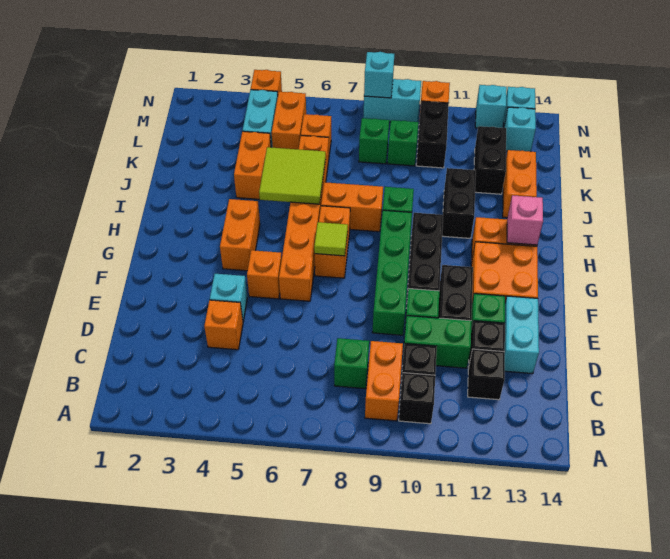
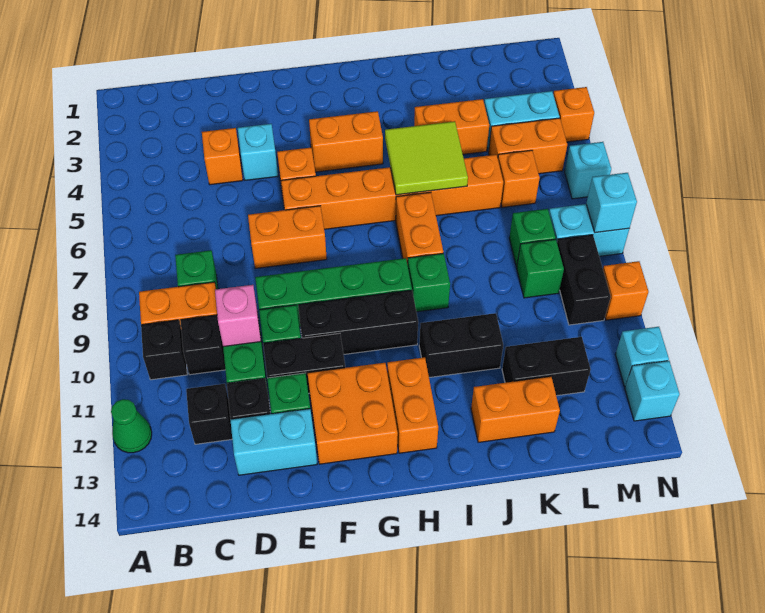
none -> green 1x1 cone [111,399,152,453]
orange 1x2 brick [315,206,350,278] -> orange 1x2 brick moved to [248,206,327,269]
lime 1x1 tile [314,222,348,256] -> none
pink 1x1 brick [507,195,543,245] -> pink 1x1 brick moved to [215,285,261,347]
black 1x2 brick [416,101,449,168] -> black 1x2 brick turned to [557,235,611,325]
cyan 1x1 brick [504,107,536,152] -> cyan 1x1 brick moved to [565,142,611,199]
cyan 1x2 brick [363,79,421,122] -> cyan 1x2 brick turned to [549,204,629,256]

